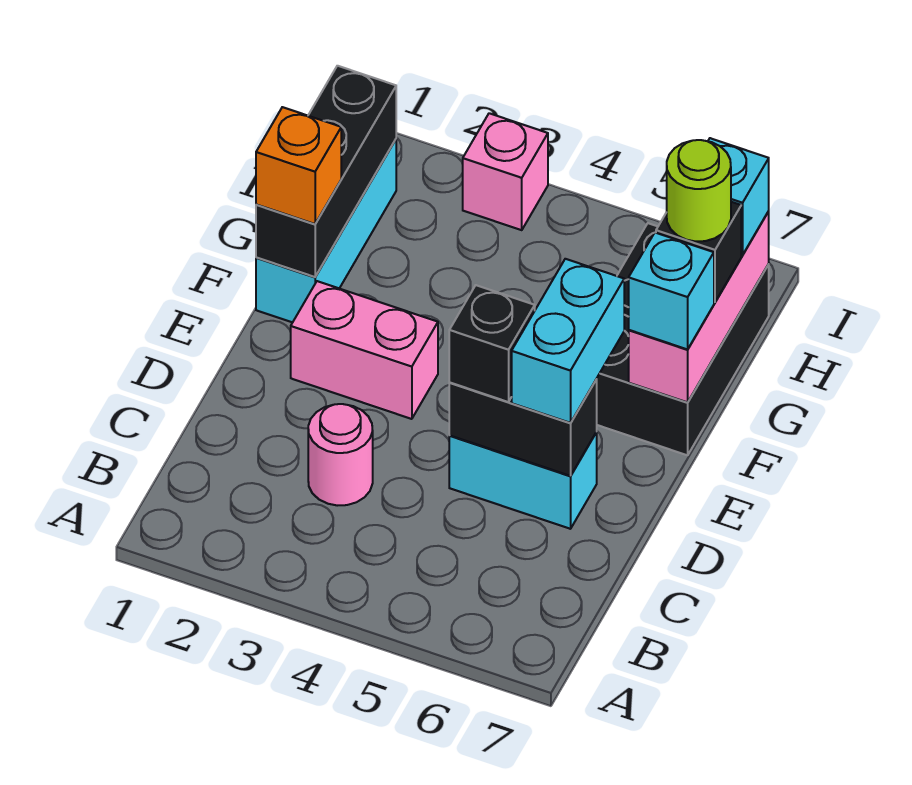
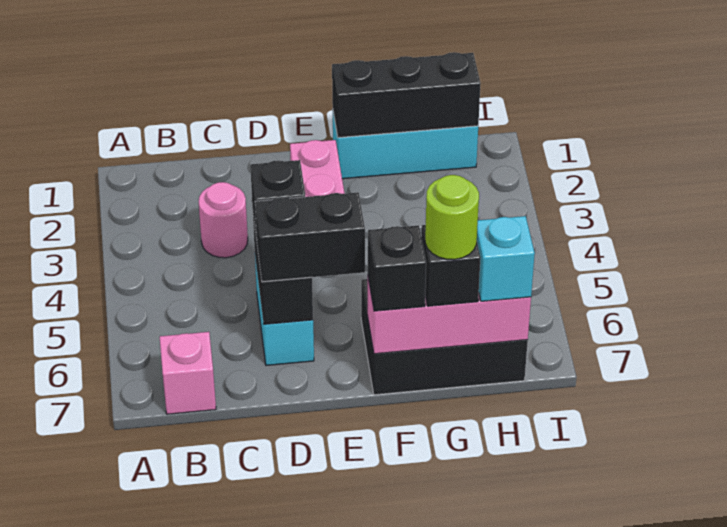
cyan 1x2 brick [512,259,624,423] -> black 1x2 brick [255,192,365,282]
orange 1x1 brick [256,107,341,224] -> none
cyan 1x1 brick [629,233,714,349] -> black 1x1 brick [368,225,426,311]
pink 1x1 brick [463,113,548,230] -> pink 1x1 brick moved to [160,332,216,414]

